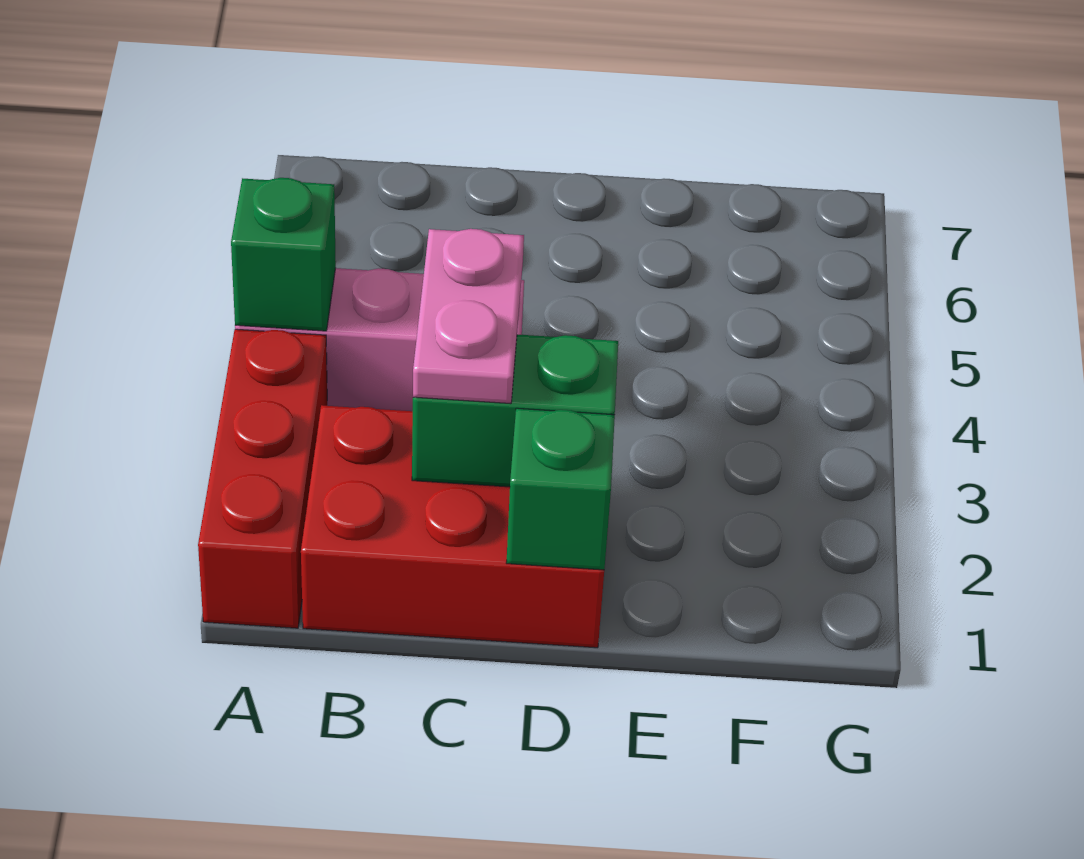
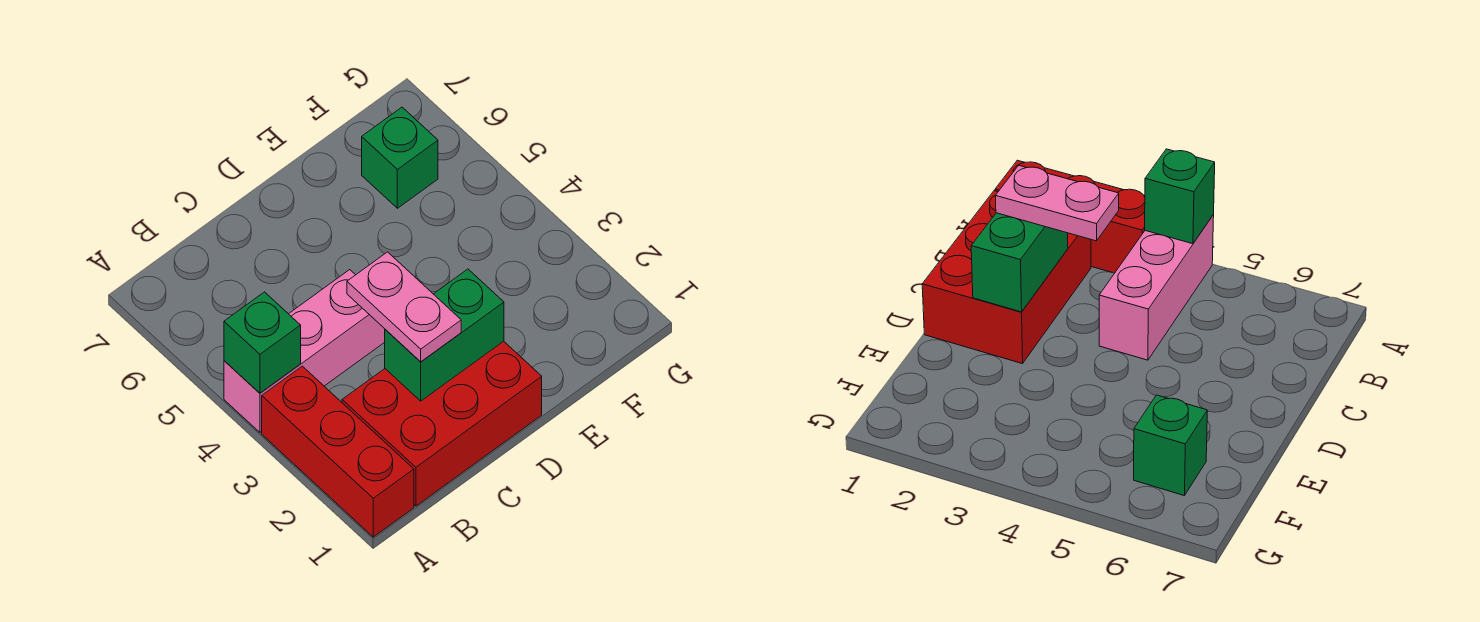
green 1x1 brick [506,408,615,570] -> green 1x1 brick moved to [362,107,438,208]

